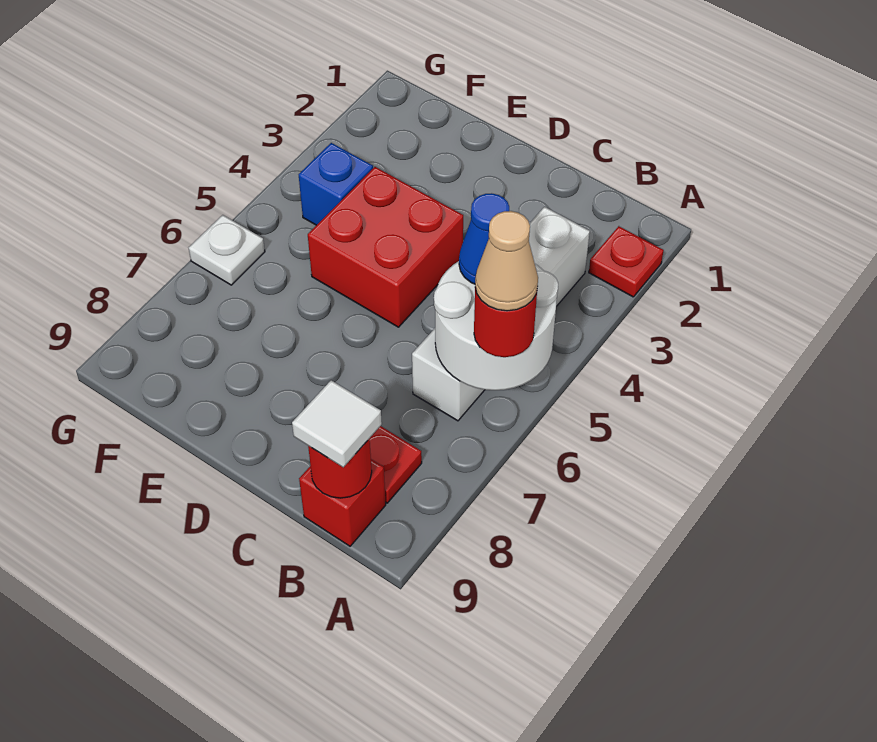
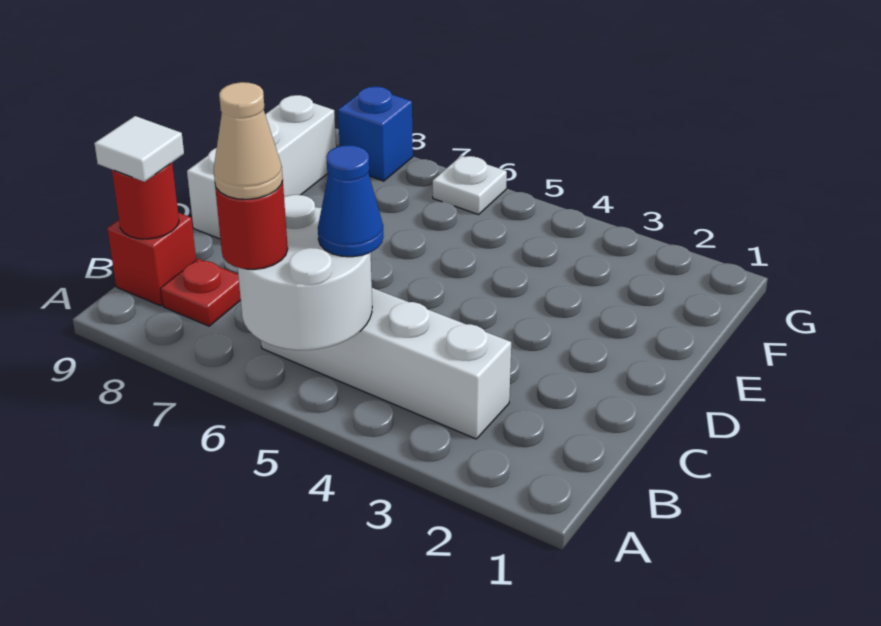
red 1x1 plate [589,226,664,297] -> none
red 2x2 brick [308,167,463,327] -> none
none -> white 1x3 brick [187,95,336,239]
blue 1x1 brick [299,143,373,225] -> blue 1x1 brick moved to [338,87,413,181]

